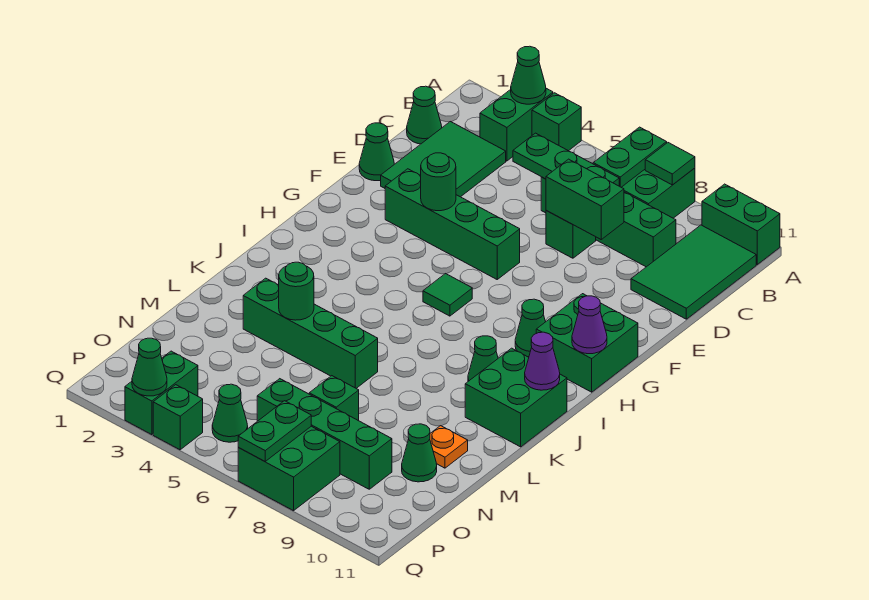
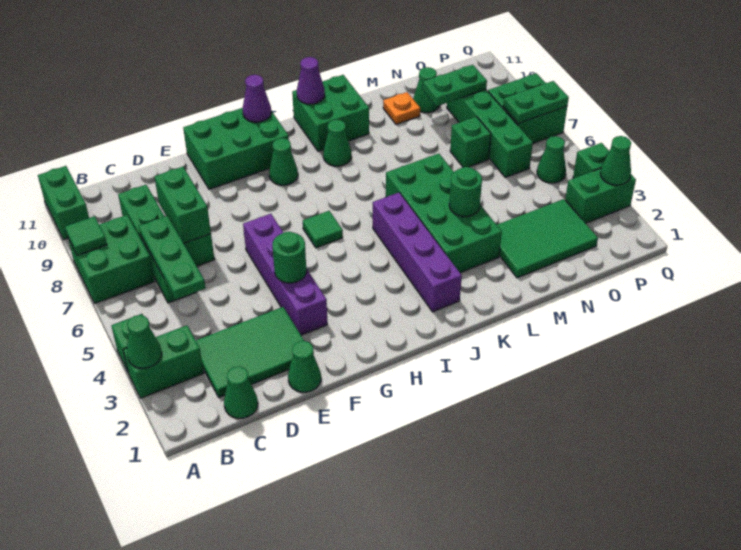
green 1x2 plate [593,127,667,187] -> green 1x2 plate moved to [423,65,487,106]
green 2x3 tile [631,225,756,319] -> green 2x3 tile moved to [497,199,598,278]
green 1x4 brick [385,169,520,279] -> purple 1x4 brick [243,214,327,335]
green 2x2 brick [536,294,638,392] -> green 2x3 brick [183,108,289,189]
none -> purple 1x4 brick [373,193,462,312]
green 1x4 brick [243,278,378,388] -> green 2x4 brick [386,154,502,273]

